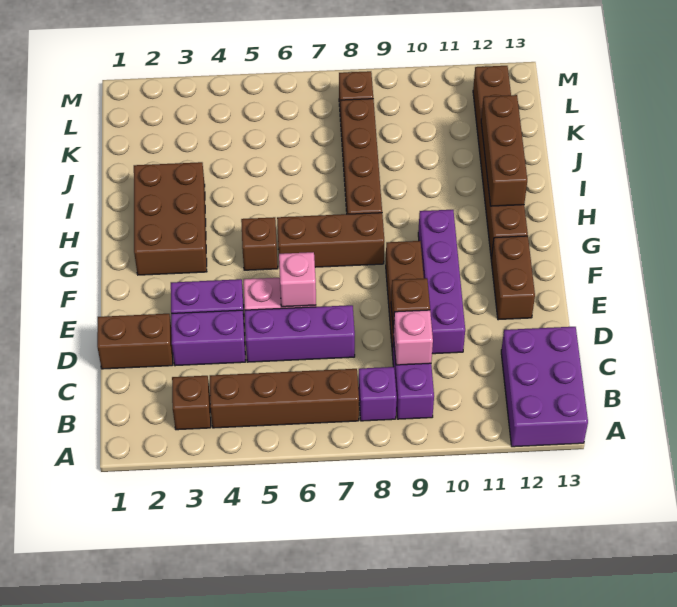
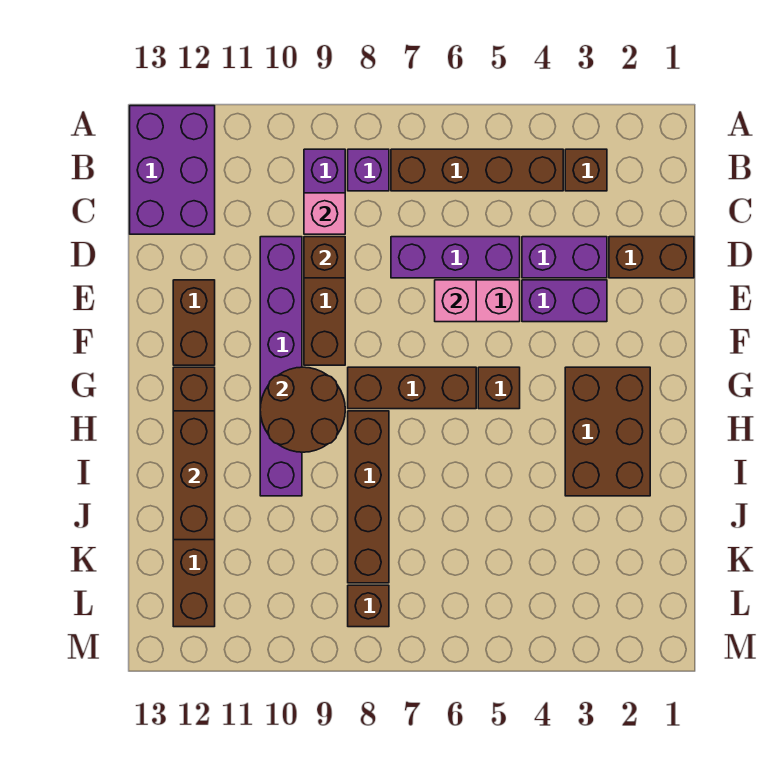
purple 1x4 brick [418,210,465,354] -> purple 1x6 brick [260,237,302,496]
none -> brown 2x2 round brick [260,367,345,452]

